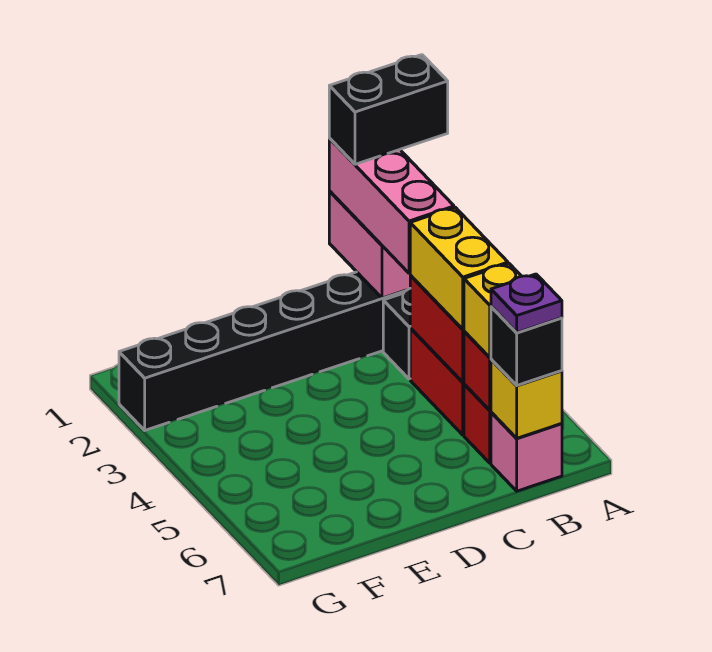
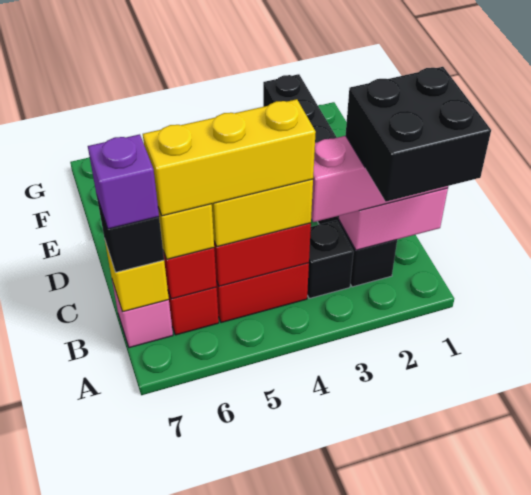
black 1x2 brick [329,55,448,164] -> black 2x2 brick [346,67,491,202]
none -> yellow 1x3 brick [143,99,316,216]
purple 1x1 plate [491,274,562,333] -> purple 1x1 brick [88,134,159,229]

